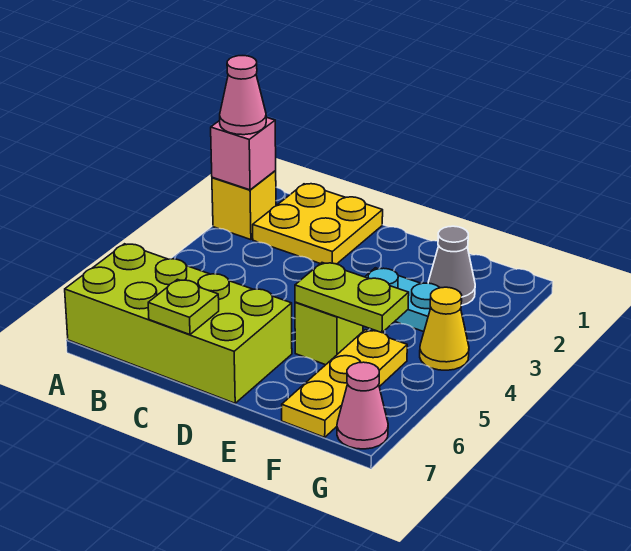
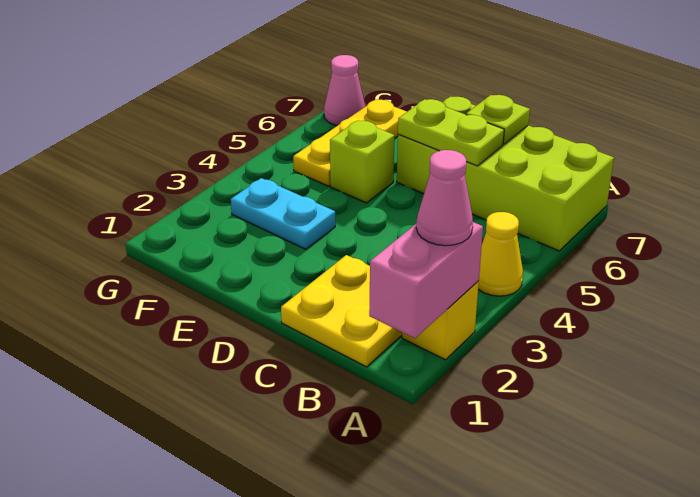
pink 1x1 brick [211,117,276,190] -> pink 1x2 brick [369,222,483,338]
lime 1x2 plate [295,263,409,333] -> lime 1x2 plate moved to [398,99,504,166]
grey 1x1 cone [428,226,475,306] -> none
yellow 1x1 cone [420,287,469,370] -> yellow 1x1 cone moved to [478,212,523,296]

